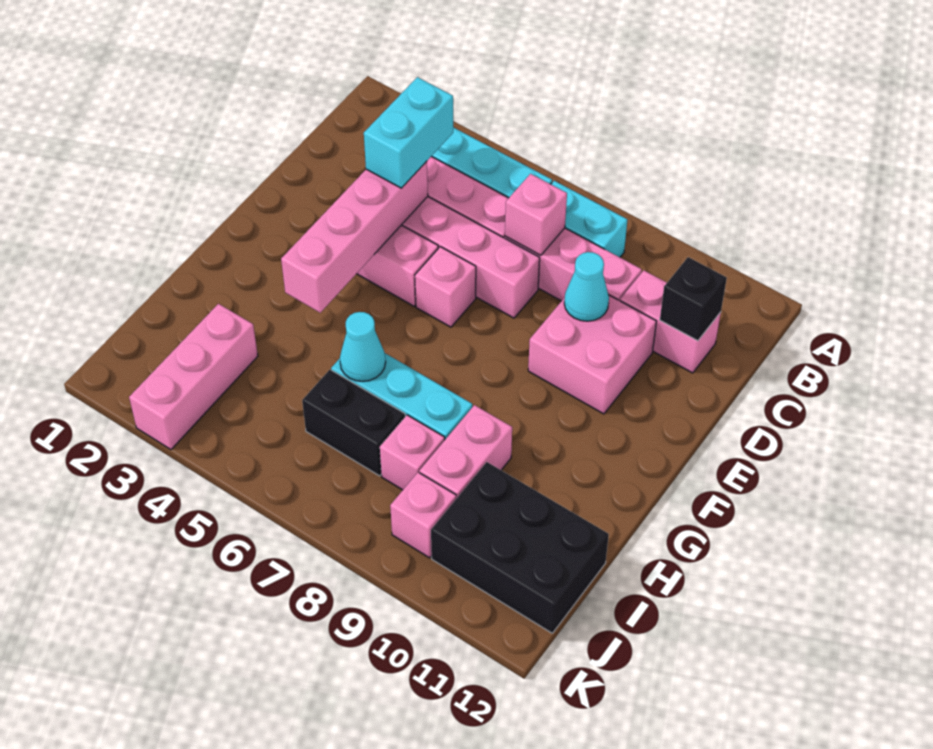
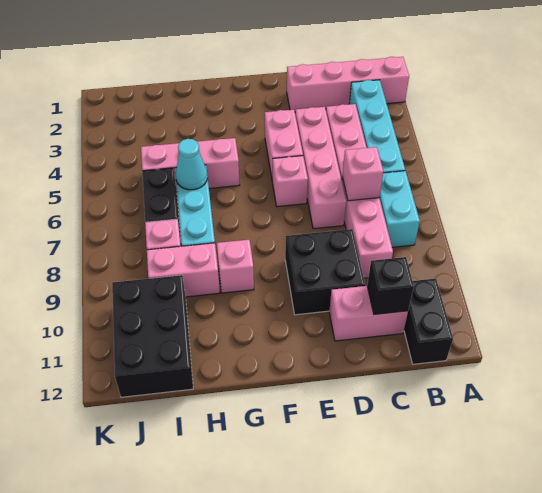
none -> black 1x2 brick [404,278,453,364]
cyan 1x2 brick [364,77,453,188] -> none
pink 1x2 brick [620,270,721,373] -> pink 1x2 brick turned to [329,286,408,341]
pink 1x4 brick [281,161,428,313] -> pink 1x4 brick moved to [287,57,409,112]
pink 2x2 brick [528,295,656,414] -> black 2x2 brick [285,229,365,315]
cyan 1x1 cone [564,252,609,321] -> none
pink 1x3 brick [129,304,258,449] -> pink 1x3 brick moved to [141,138,240,191]
pink 1x1 brick [390,472,456,558] -> pink 1x1 brick moved to [217,240,254,293]

